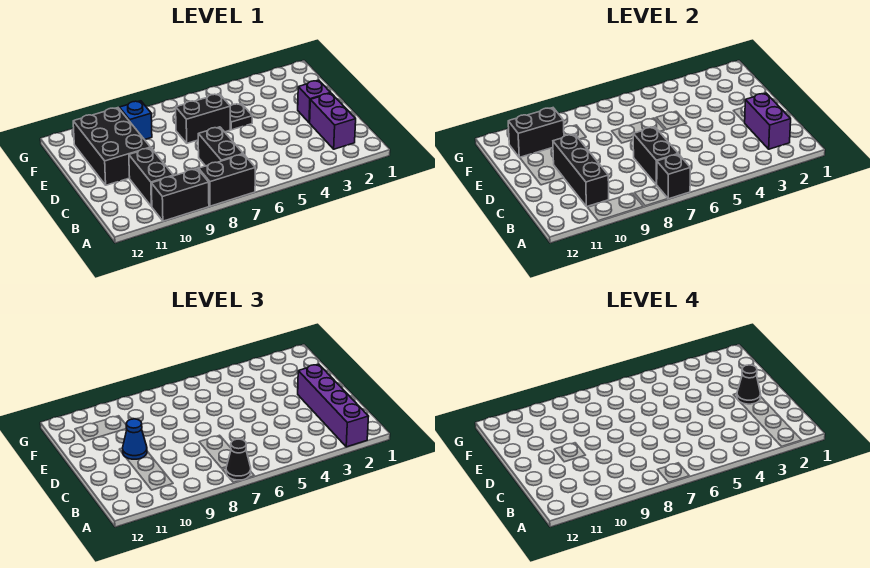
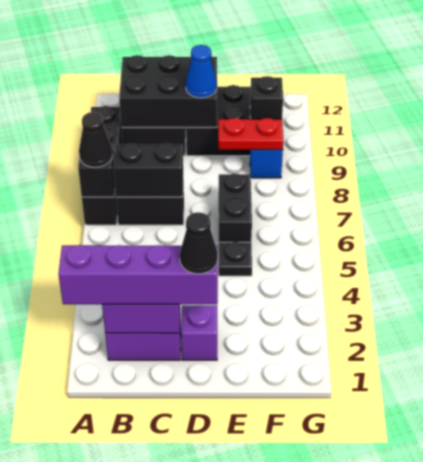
black 1x3 brick [553,134,609,207] -> black 2x3 brick [119,55,217,128]
none -> red 1x2 plate [218,118,283,150]
black 1x2 brick [508,108,564,158] -> black 1x1 brick [250,76,283,119]

